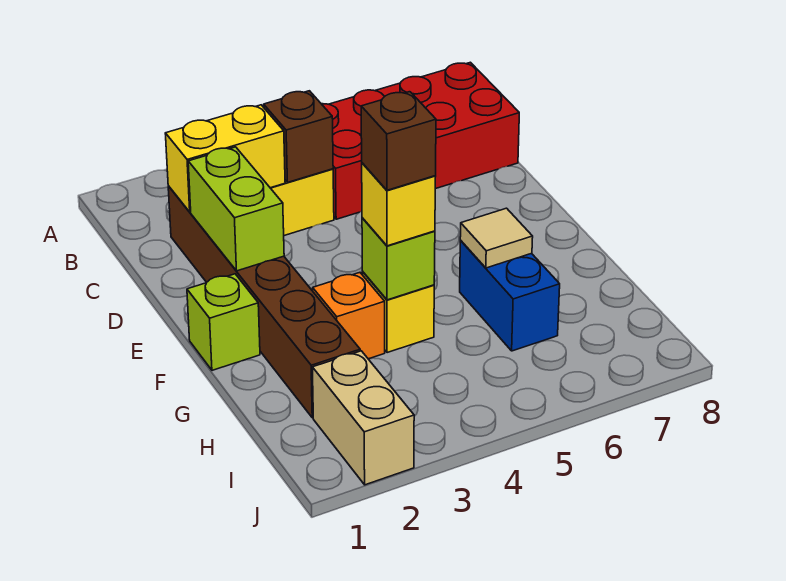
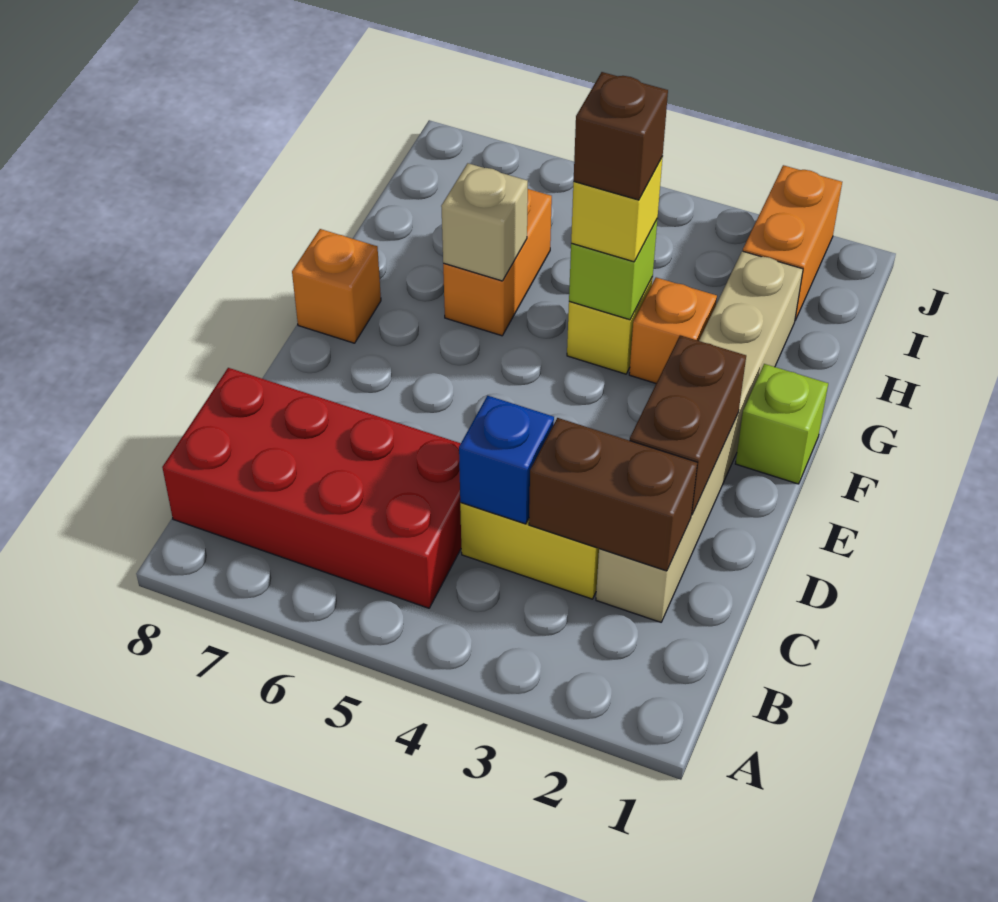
brown 1x6 brick [168,186,360,418] -> tan 1x6 brick [596,251,803,622]
yellow 1x2 brick [165,105,285,212] -> brown 1x2 brick [529,418,697,571]
brown 1x1 brick [264,91,333,182] -> blue 1x1 brick [459,396,554,524]
lime 1x2 brick [188,147,284,271] -> brown 1x2 brick [630,335,746,515]
none -> orange 1x1 brick [292,229,381,343]
blue 1x2 brick [460,241,560,351] -> orange 1x2 brick [443,189,552,336]
tan 1x1 tile [460,208,533,268] -> tan 1x1 brick [441,163,528,281]
tan 1x2 brick [312,351,414,485] -> orange 1x2 brick [743,165,842,320]

